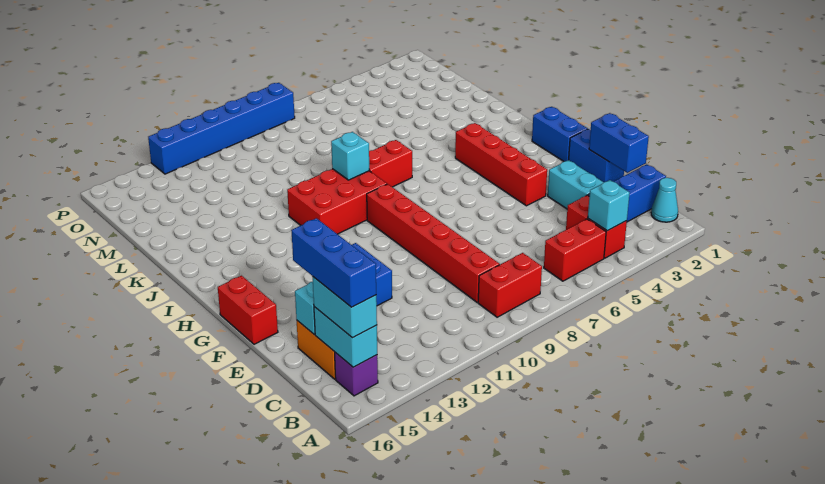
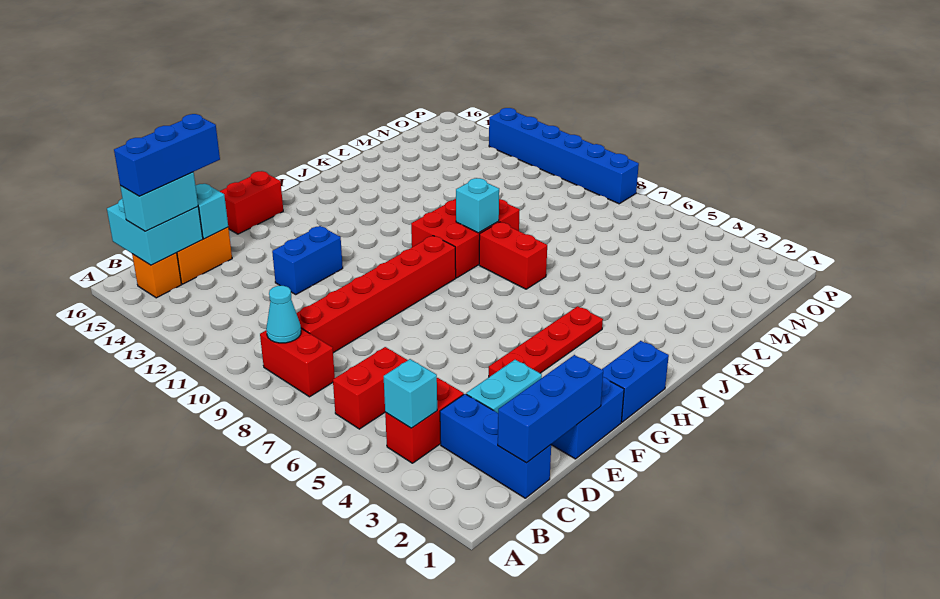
cyan 1x1 cone [651,178,678,222] -> cyan 1x1 cone moved to [266,286,301,343]
red 1x2 brick [544,219,606,281] -> red 1x2 brick turned to [333,347,408,429]
purple 1x1 brick [335,353,378,396] -> orange 1x1 brick [132,253,181,298]
cyan 1x2 brick [314,307,377,367] -> cyan 2x2 brick [107,199,203,265]
blue 1x2 brick [589,113,649,173] -> blue 1x3 brick [498,355,603,463]
red 1x4 brick [455,123,547,206] -> red 1x4 plate [489,306,603,377]
red 2x3 brick [287,169,387,234] -> red 2x3 brick turned to [411,199,520,278]

